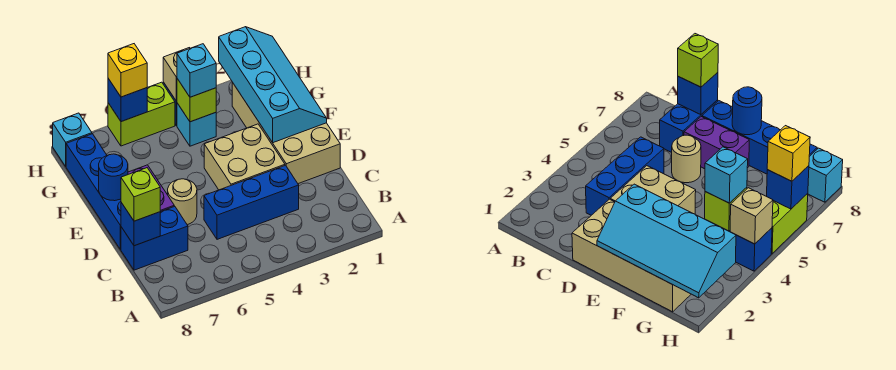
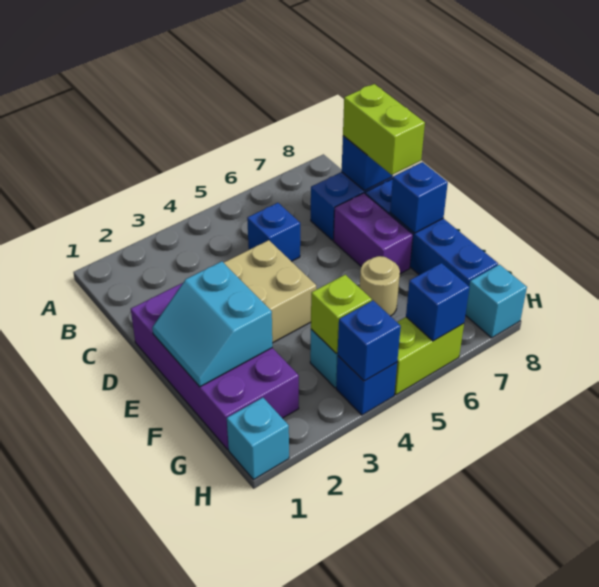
blue 1x3 brick [204,165,299,239] -> blue 1x1 brick [247,203,300,261]
lime 1x1 brick [121,168,160,221] -> lime 1x2 brick [343,84,425,175]
tan 2x4 brick [232,82,340,184] -> purple 2x4 brick [131,283,299,449]
tan 1x1 round brick [168,179,197,225] -> tan 1x1 round brick moved to [360,256,400,316]
cyan 2x4 slope [219,27,327,143] -> cyan 2x2 slope [152,261,272,387]
blue 1x1 round brick [99,154,128,201] -> blue 1x1 brick [390,162,448,233]
cyan 1x1 brick [177,44,216,97] -> cyan 1x1 brick moved to [227,398,289,480]
tan 1x1 brick [163,48,190,101] -> blue 1x1 brick [338,301,401,381]
yellow 1x1 brick [108,44,147,97] -> none

